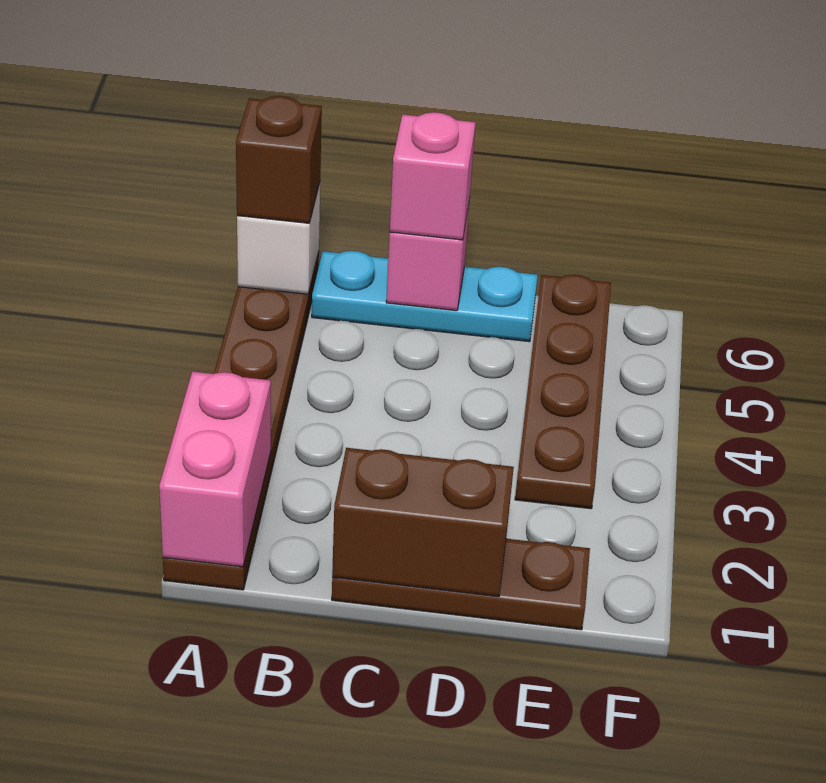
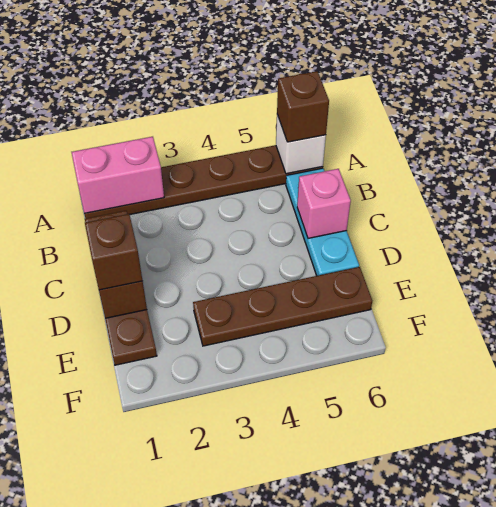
pink 1x1 brick [390,112,476,240] -> none
none -> brown 1x1 brick [85,214,142,290]

